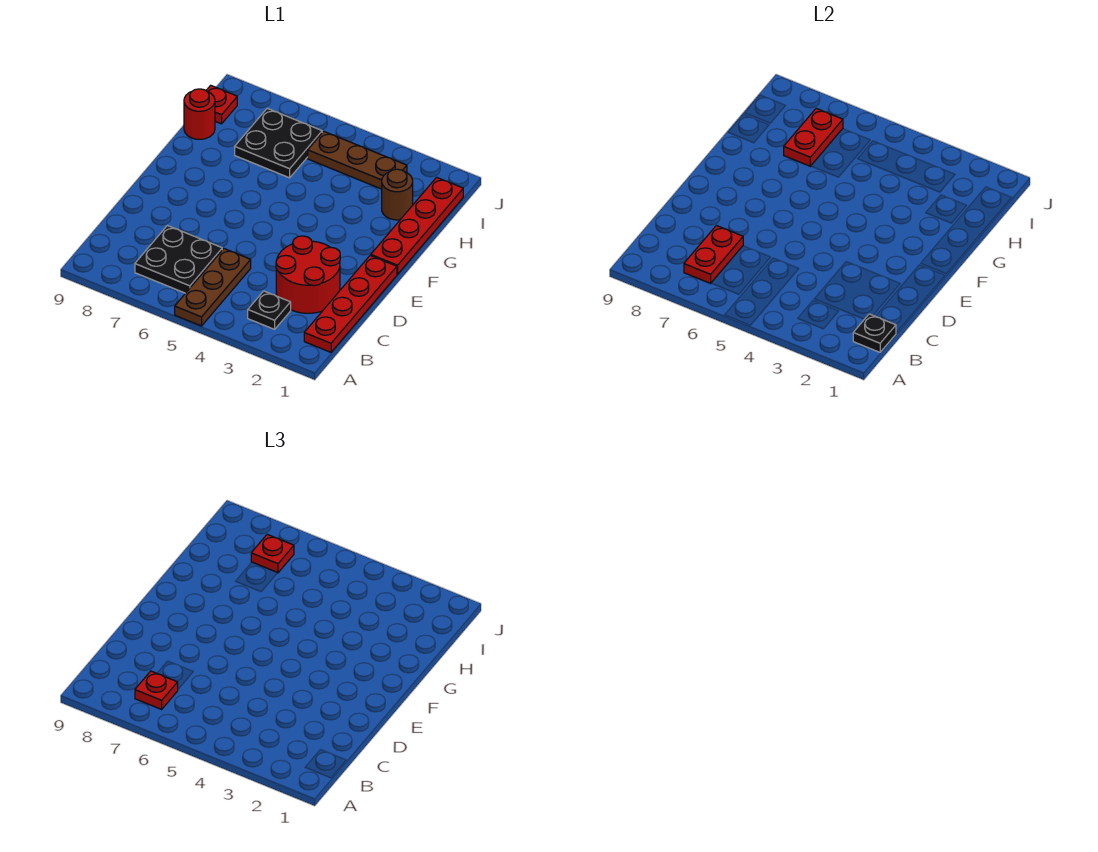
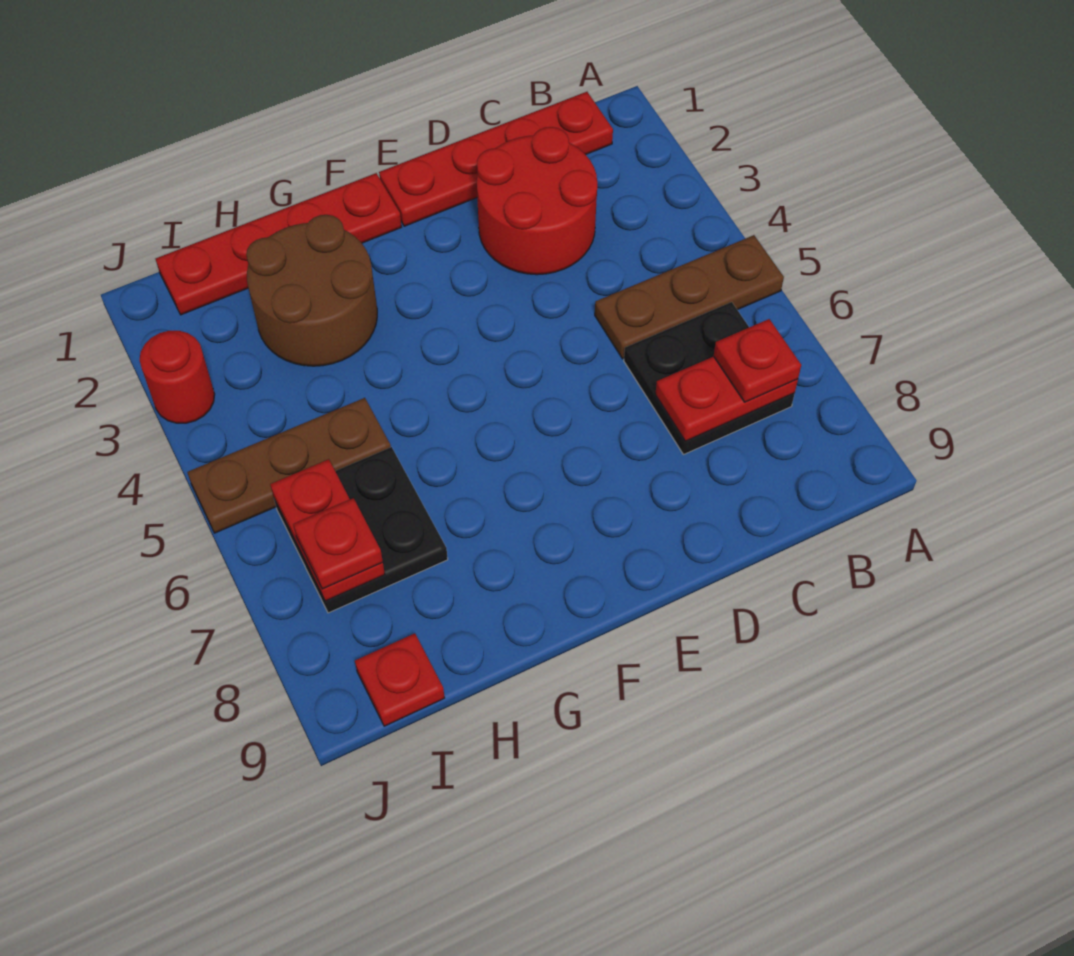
black 1x1 plate [853,314,896,352] -> none
black 1x1 plate [248,291,291,329] -> none
brown 1x1 round brick [382,169,413,220] -> brown 2x2 round brick [246,215,377,366]
red 1x2 plate [784,108,843,166] -> red 1x2 plate turned to [270,459,385,601]
red 1x1 round brick [184,89,215,139] -> red 1x1 round brick moved to [140,331,215,423]
brown 1x3 plate [308,131,407,189] -> brown 1x3 plate turned to [187,398,391,533]

